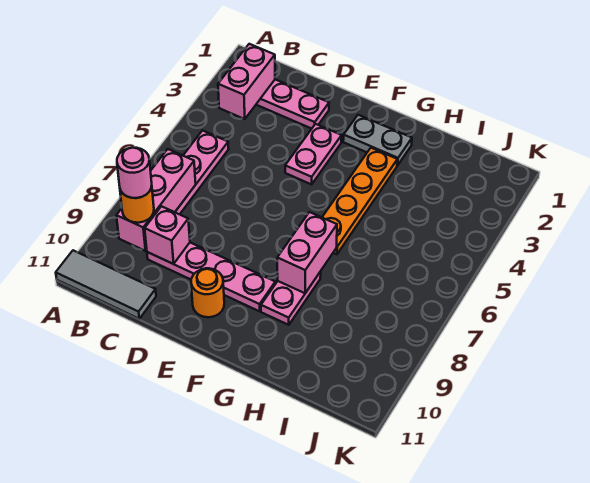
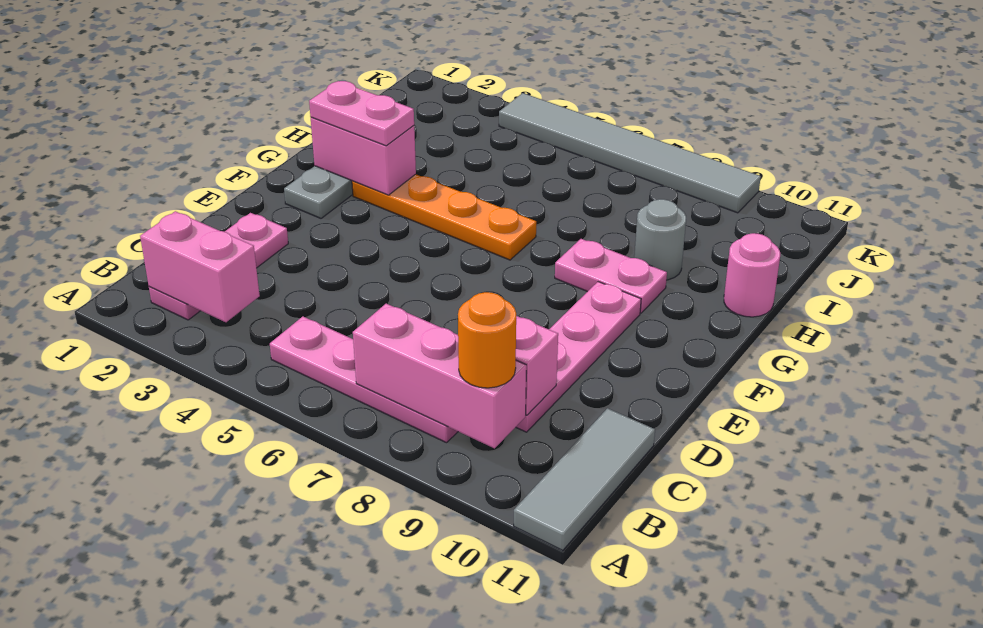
pink 1x1 round brick [117,148,152,198] -> pink 1x1 round brick moved to [724,233,780,317]
pink 1x2 plate [285,124,342,184] -> pink 1x2 plate moved to [309,81,414,146]
orange 1x1 round brick [191,268,224,317] -> none
pink 1x2 brick [277,212,337,293] -> pink 1x2 brick moved to [311,117,416,195]
none -> grey 1x1 round brick [634,199,686,280]
none -> grey 1x6 tile [499,93,761,213]

